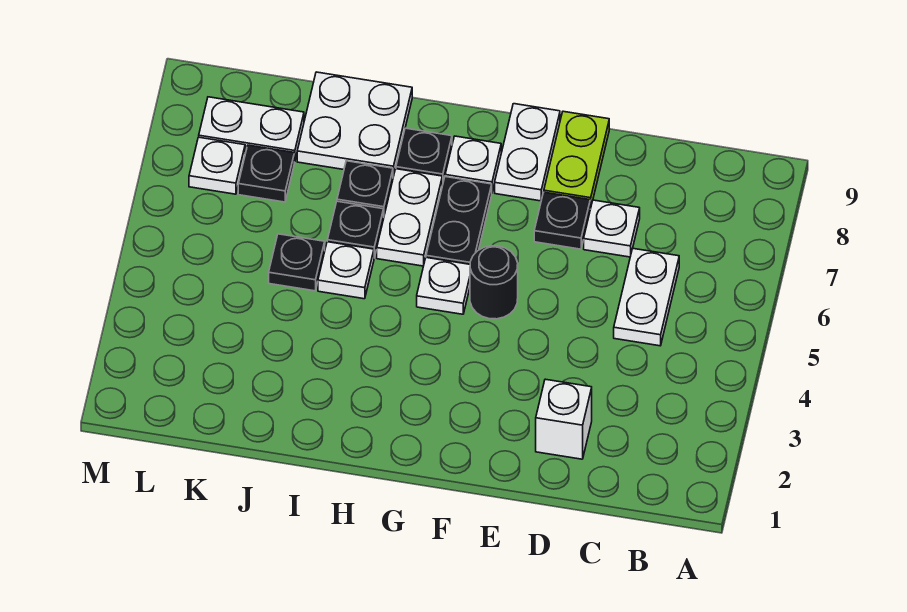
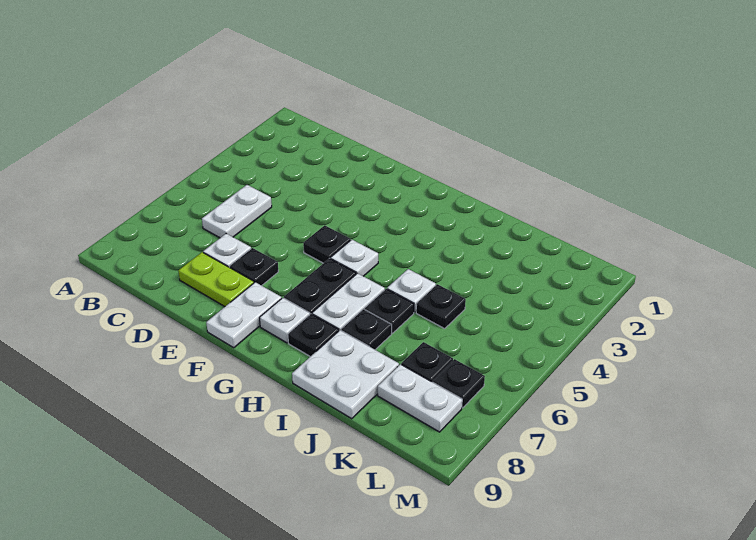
white 1x1 brick [536,379,592,459] -> none
lime 1x2 plate [544,111,609,209] -> lime 1x2 plate turned to [178,252,254,307]
black 1x1 round brick [470,246,518,319] -> black 1x1 plate [303,225,351,263]
white 1x1 plate [189,137,245,194] -> black 1x1 plate [433,359,485,408]

